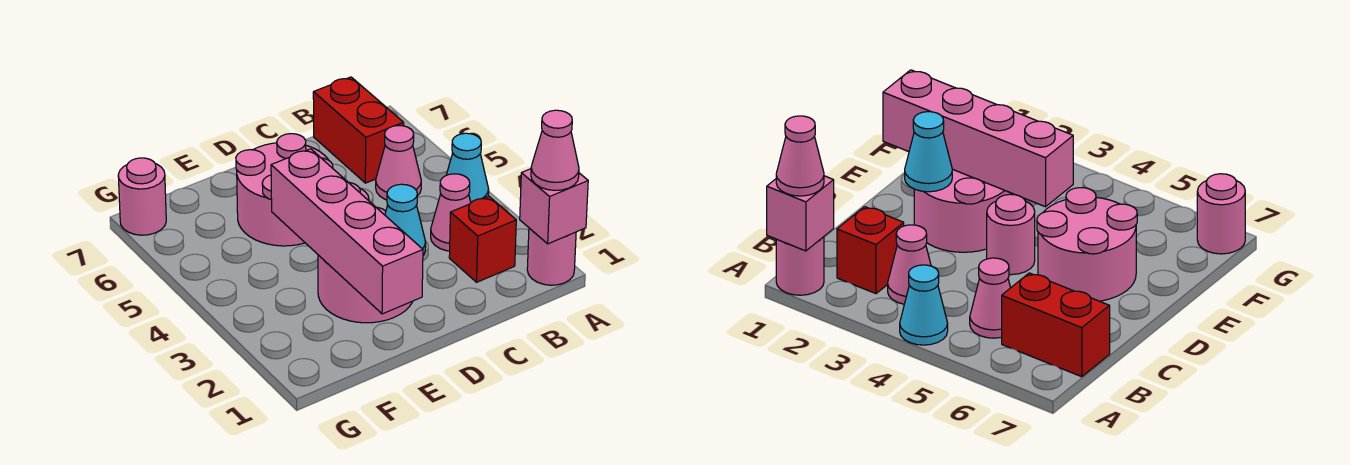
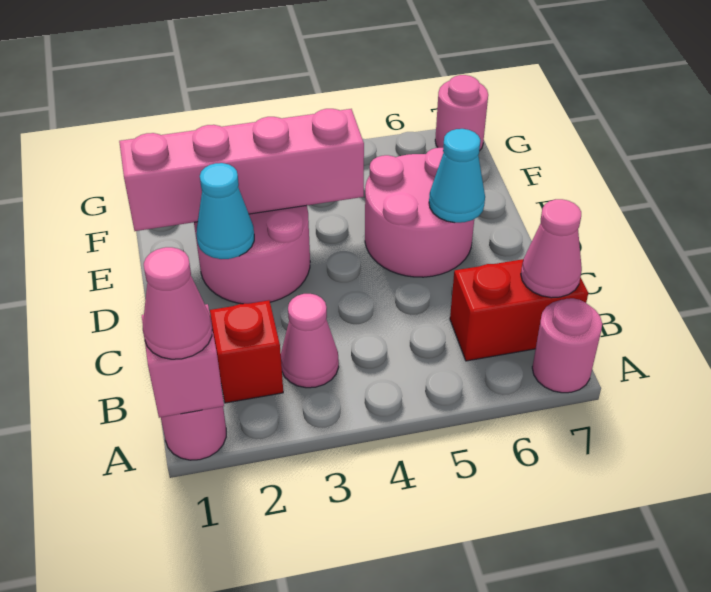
cyan 1x1 cone [447,133,489,202] -> cyan 1x1 cone moved to [429,129,485,223]
pink 1x1 cone [376,126,421,200] -> pink 1x1 cone moved to [521,199,582,298]
pink 1x1 round brick [987,194,1035,275] -> pink 1x1 round brick moved to [532,298,602,393]

